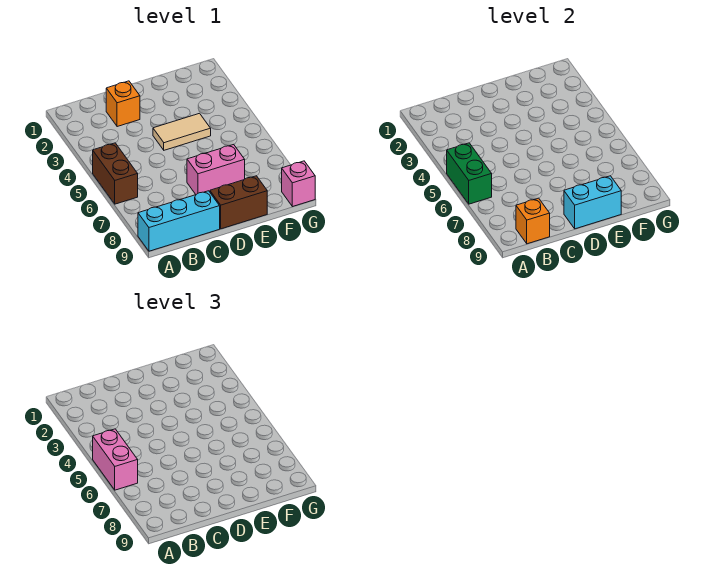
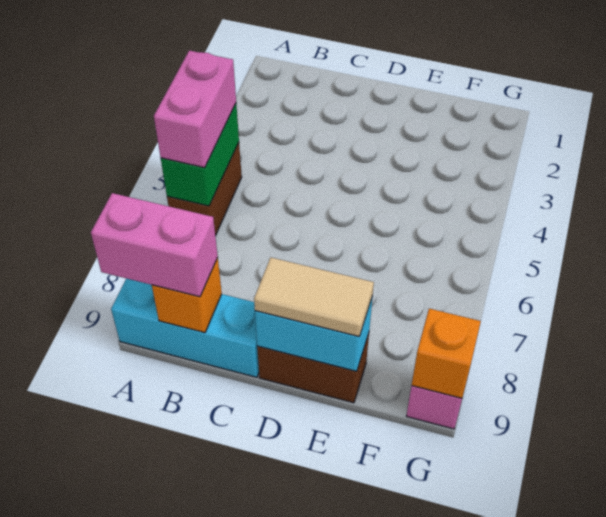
orange 1x1 brick [106,81,140,127] -> orange 1x1 brick moved to [412,309,481,398]
tan 1x2 tile [153,113,211,150] -> tan 1x2 tile moved to [254,257,374,337]
pink 1x2 brick [187,144,245,194] -> pink 1x2 brick moved to [91,193,218,297]

